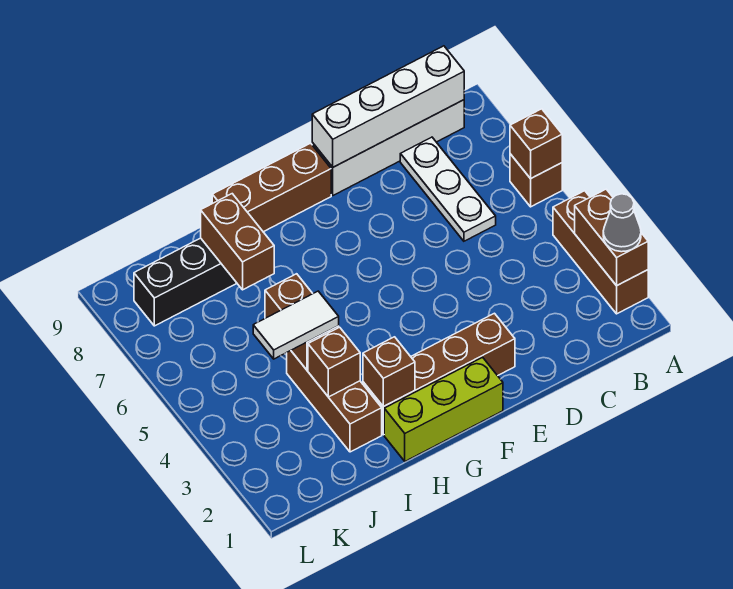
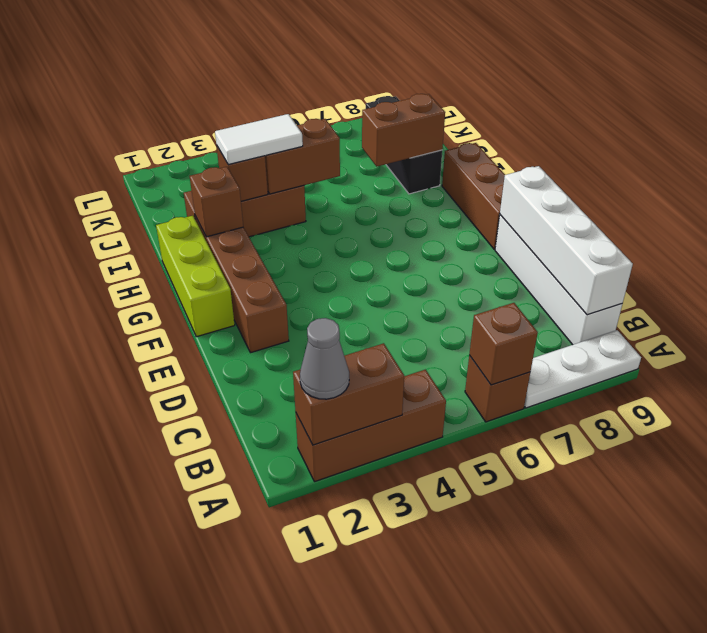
white 1x3 plate [400,137,496,241] -> white 1x3 plate moved to [524,330,641,408]
white 1x2 tile [253,291,339,359] -> white 1x2 tile turned to [215,114,303,165]

